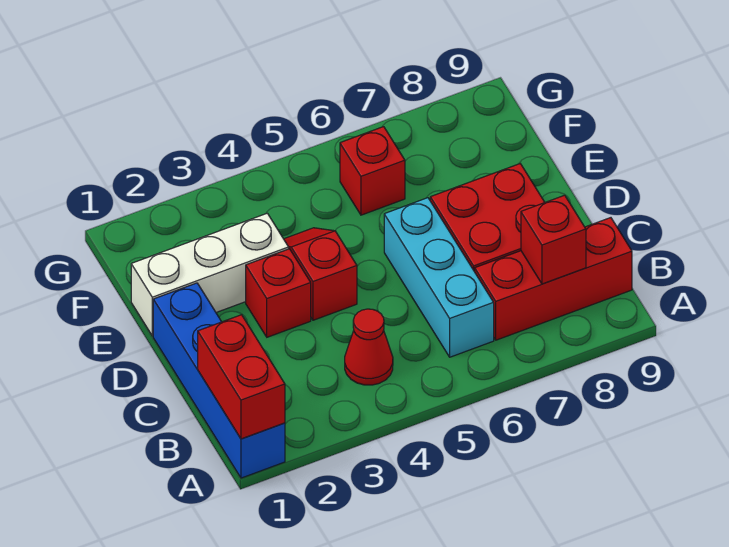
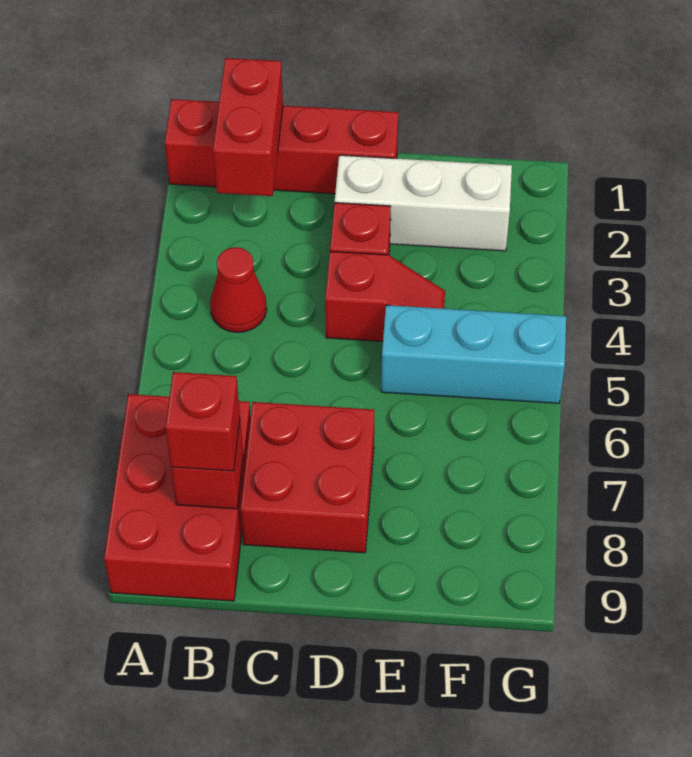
blue 1x4 brick [153,283,285,478] -> red 1x4 brick [165,99,398,194]
red 1x2 brick [198,315,285,439] -> red 1x2 brick turned to [213,58,283,196]
cyan 1x3 brick [384,198,494,357] -> cyan 1x3 brick moved to [381,305,566,403]
red 1x3 brick [475,218,632,340] -> red 2x3 brick [104,394,251,601]
white 1x3 brick [131,213,289,336] -> white 1x3 brick turned to [335,155,512,251]
red 1x1 brick [340,127,405,215] -> red 1x1 brick moved to [165,372,240,471]

